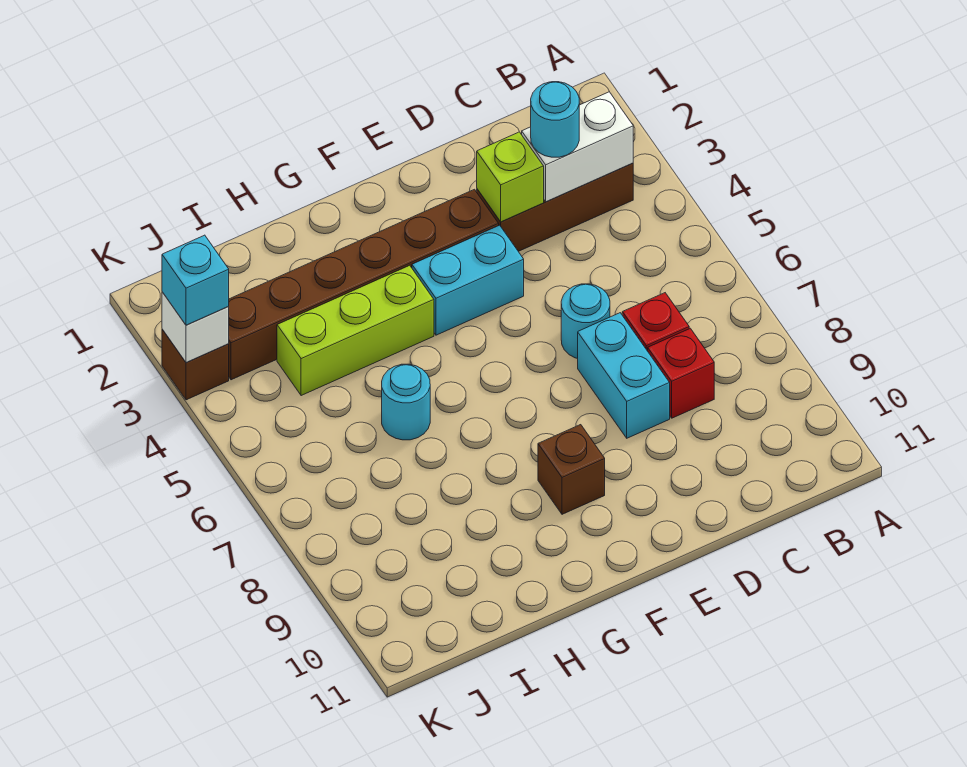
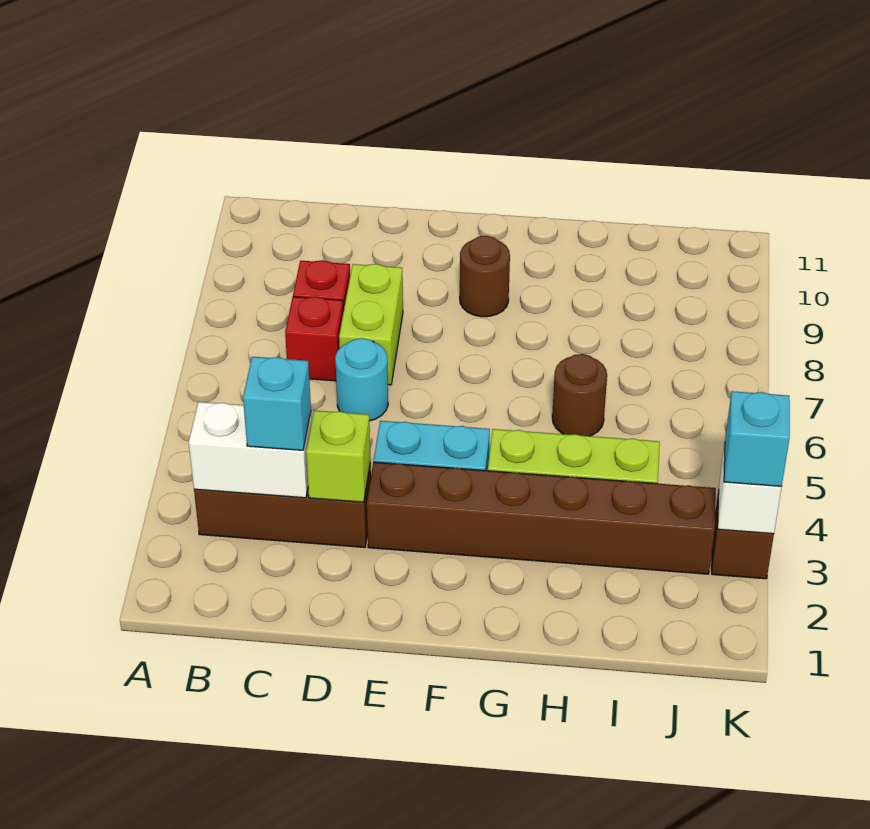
cyan 1x1 round brick [531,82,579,157] -> cyan 1x1 brick [243,357,311,450]
cyan 1x2 brick [578,313,670,438] -> lime 1x2 brick [339,264,403,385]
brown 1x1 brick [538,425,605,514] -> brown 1x1 round brick [460,236,510,317]
cyan 1x1 round brick [382,364,430,440] -> brown 1x1 round brick [552,354,607,436]

